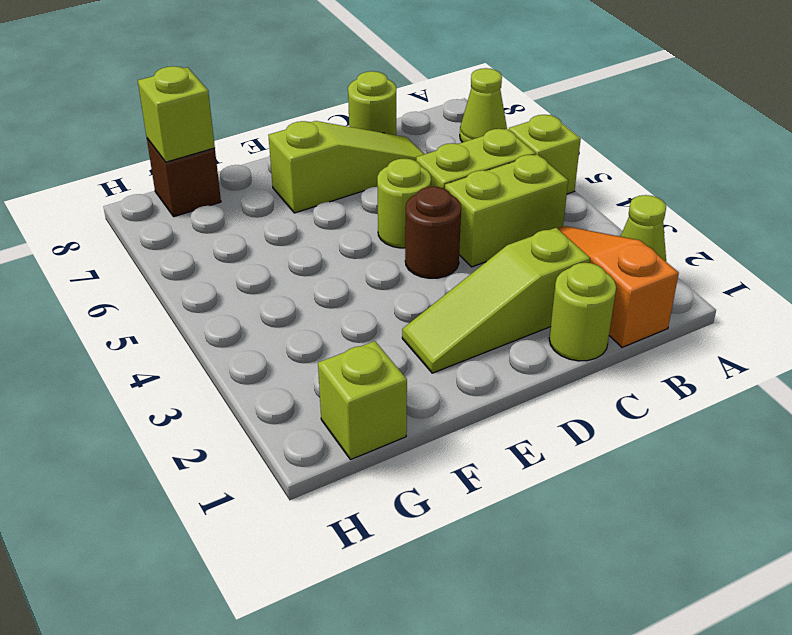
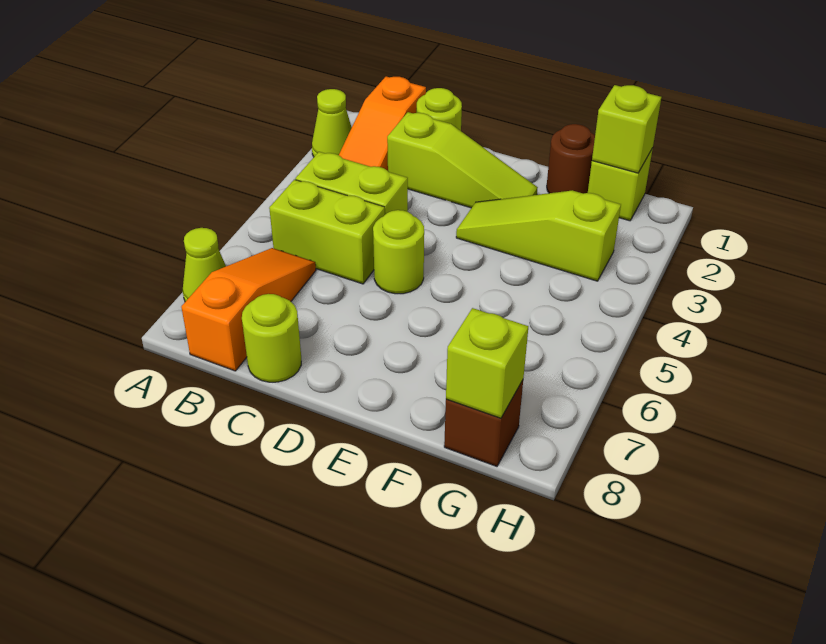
lime 1x1 brick [509,115,581,194] -> lime 1x1 brick moved to [592,85,661,173]
none -> orange 1x3 slope [181,248,316,371]
lime 1x3 slope [268,121,424,213] -> lime 1x3 slope moved to [456,191,621,281]
brown 1x1 round brick [405,186,461,278] -> brown 1x1 round brick moved to [547,124,595,194]

